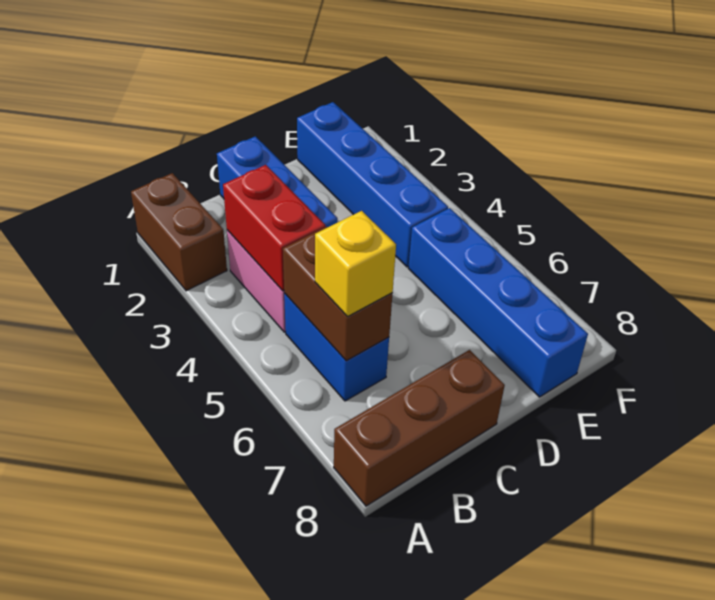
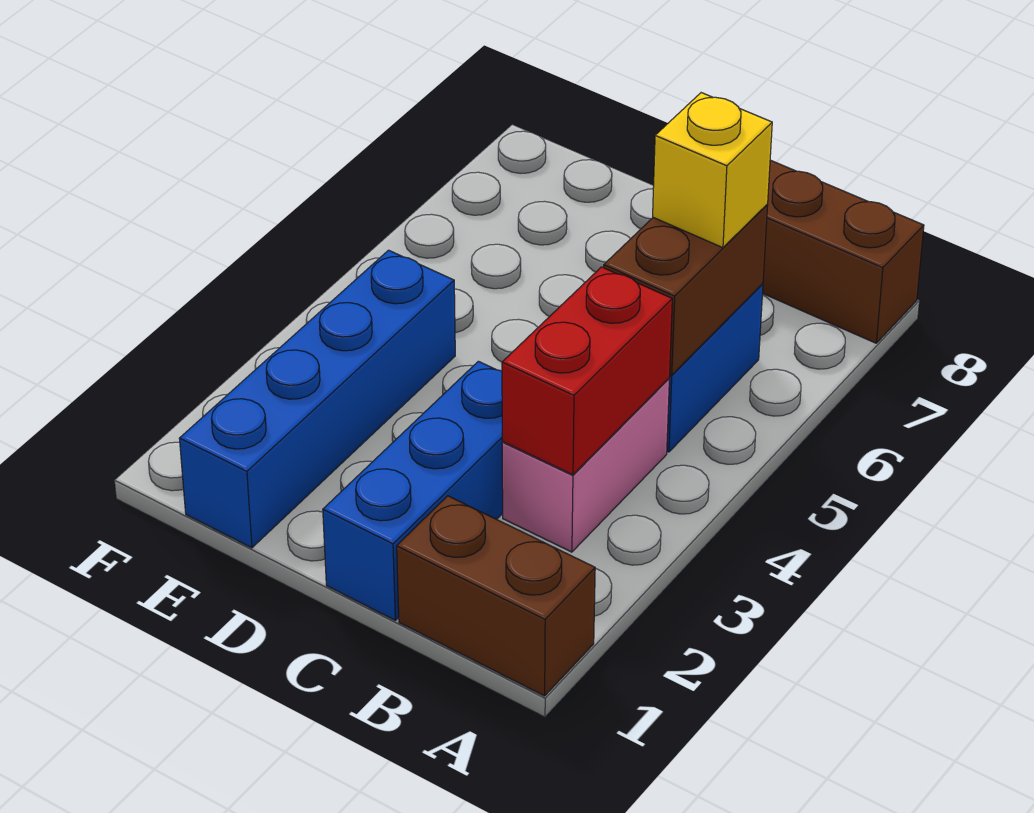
brown 1x2 brick [131,173,227,291] -> brown 1x2 brick turned to [397,496,595,696]
blue 1x4 brick [408,208,588,397] -> none

